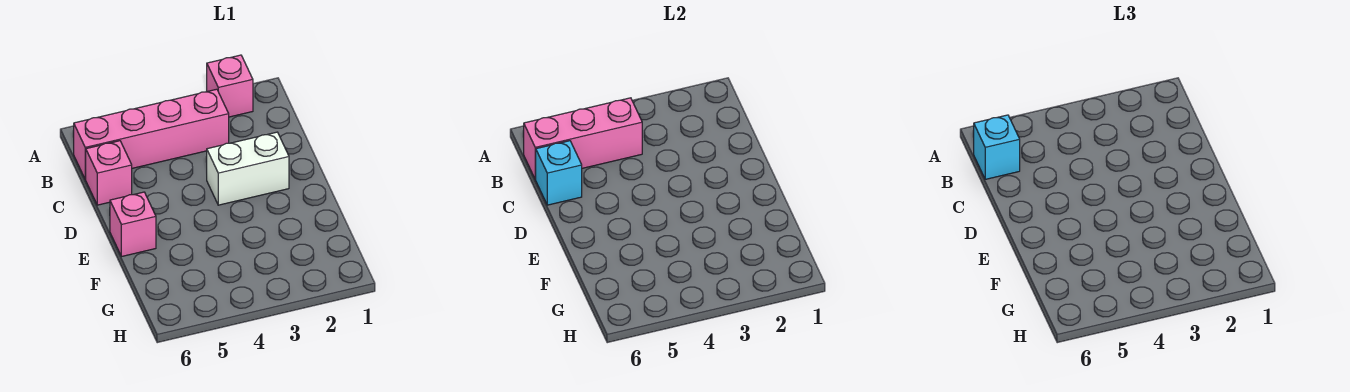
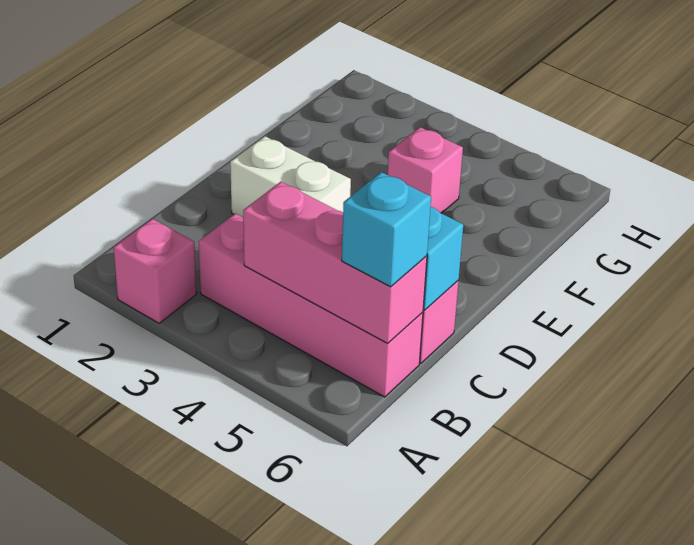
pink 1x1 brick [110,192,156,256] -> pink 1x1 brick moved to [388,127,463,213]

